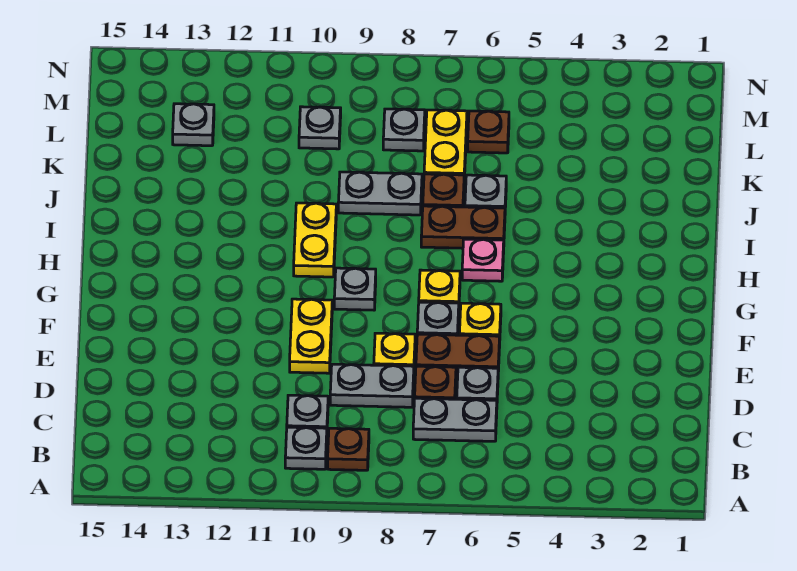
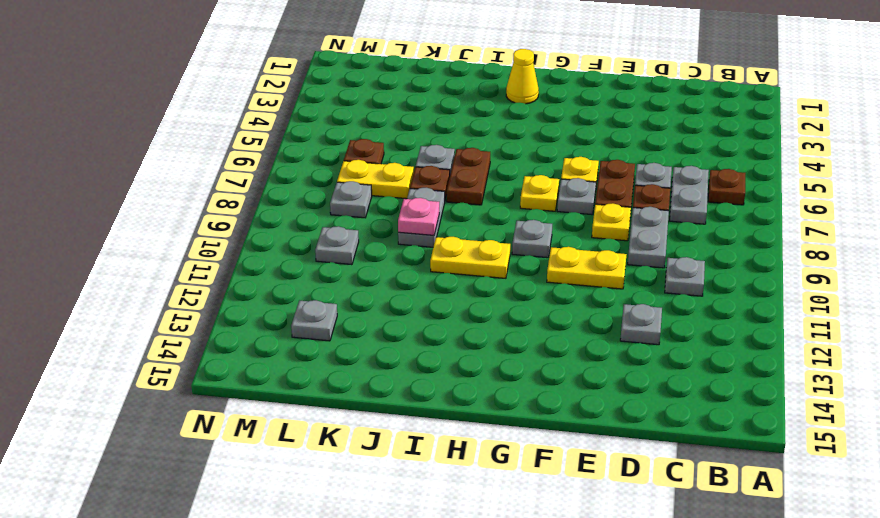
brown 1x1 plate [328,428,369,470] -> brown 1x1 plate moved to [708,169,745,205]
grey 1x1 plate [285,427,327,469] -> grey 1x1 plate moved to [620,304,662,345]
none -> yellow 1x1 cone [506,49,539,104]
pink 1x1 plate [462,239,504,281] -> pink 1x1 plate moved to [398,198,439,235]

